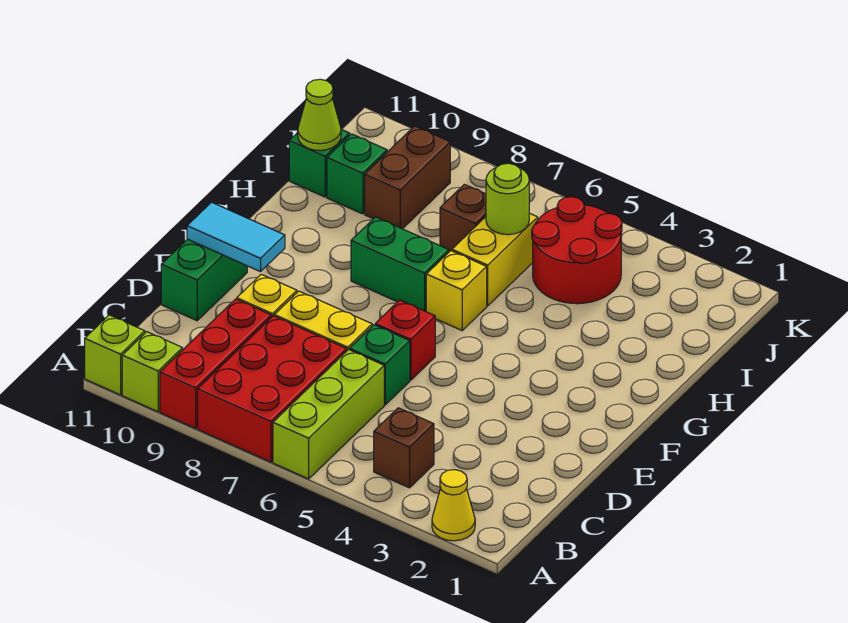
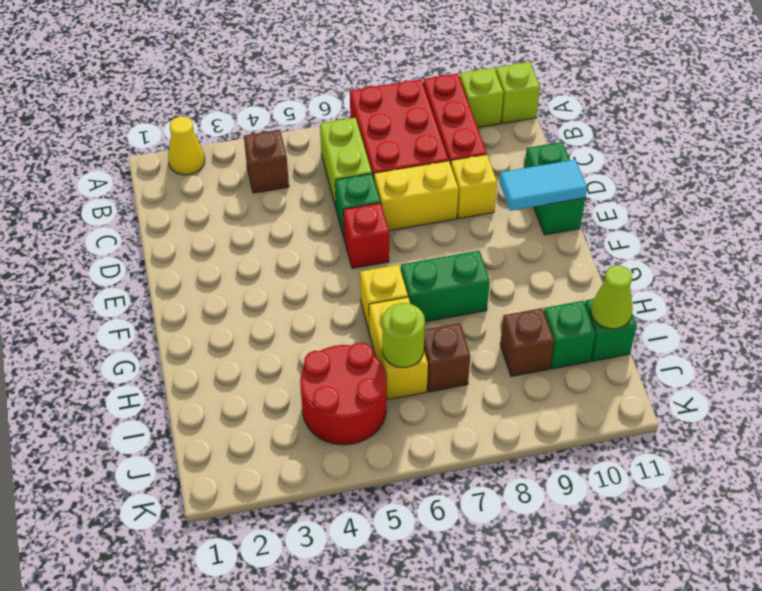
lime 1x3 brick [273,350,384,479] -> lime 1x2 brick [320,118,372,207]
brown 1x2 brick [365,126,450,229] -> brown 1x1 brick [500,308,554,377]

